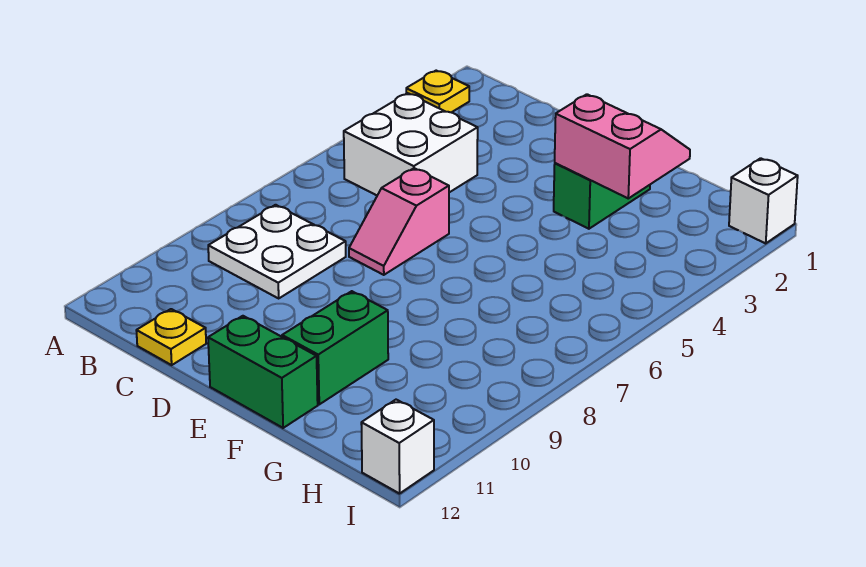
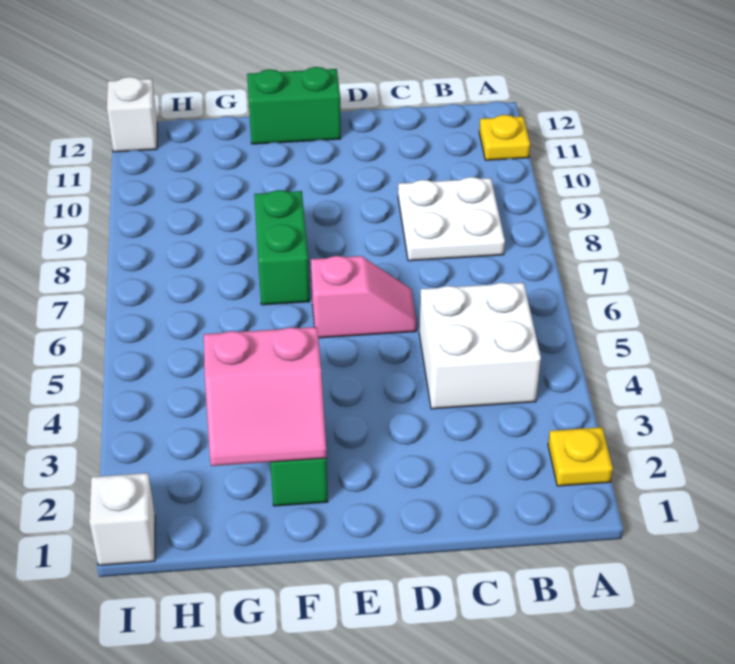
yellow 1x1 plate [136,309,206,365] -> yellow 1x1 plate moved to [479,115,530,160]
pink 1x2 slope [349,168,449,275] -> pink 1x2 slope turned to [311,256,417,338]
green 1x2 brick [282,291,388,404] -> green 1x2 brick moved to [254,190,310,305]

